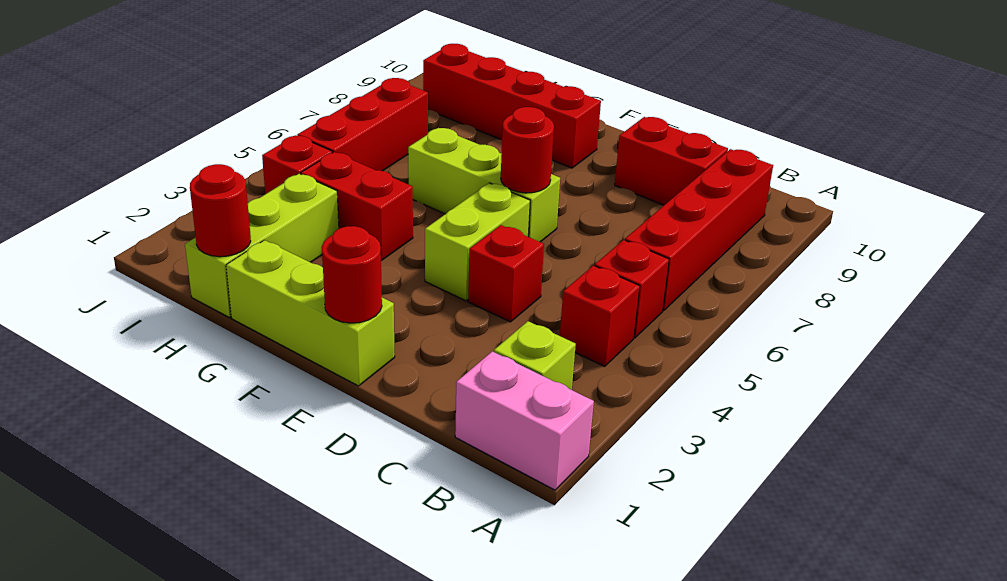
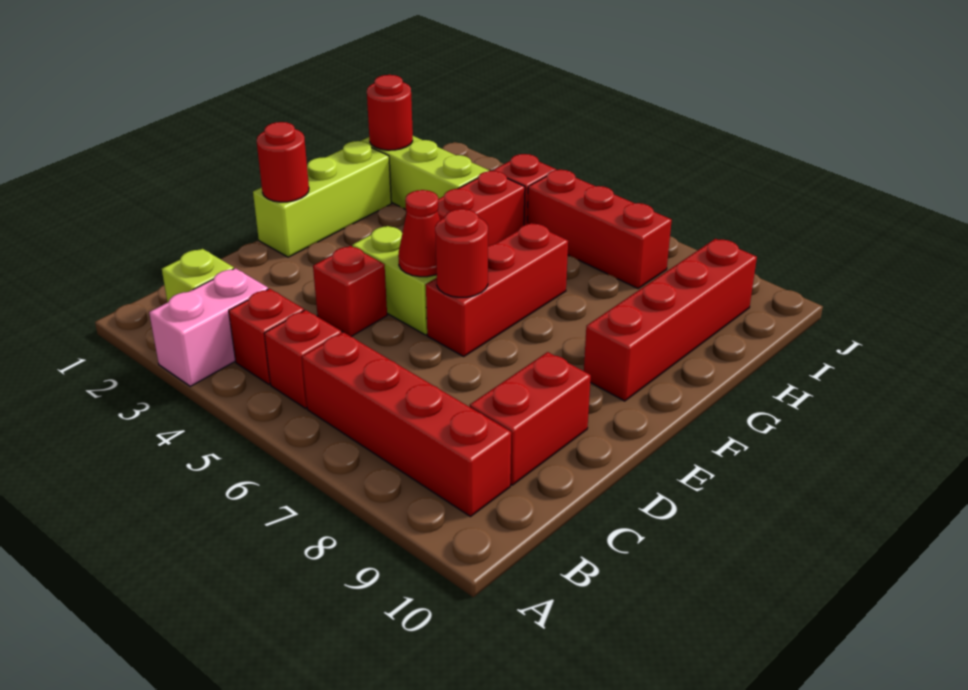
pink 1x2 brick [455,351,594,490] -> pink 1x2 brick moved to [149,268,268,386]
none -> red 1x1 cone [398,190,440,277]
lime 1x3 brick [408,128,560,242] -> red 1x3 brick [426,223,568,356]

